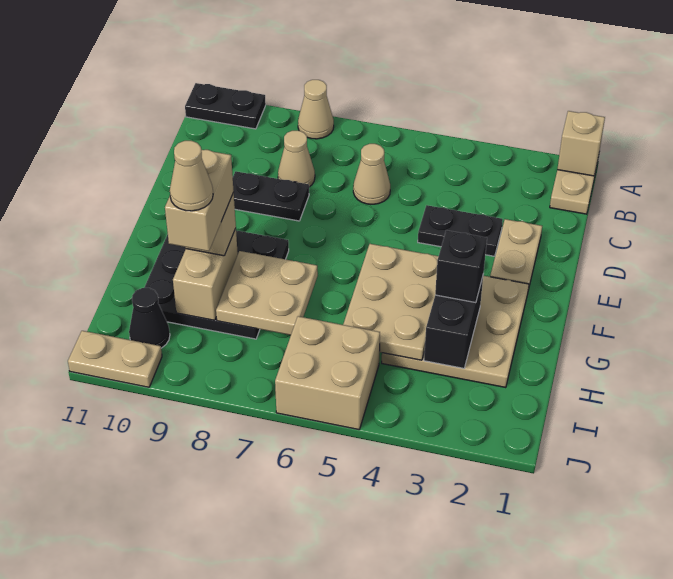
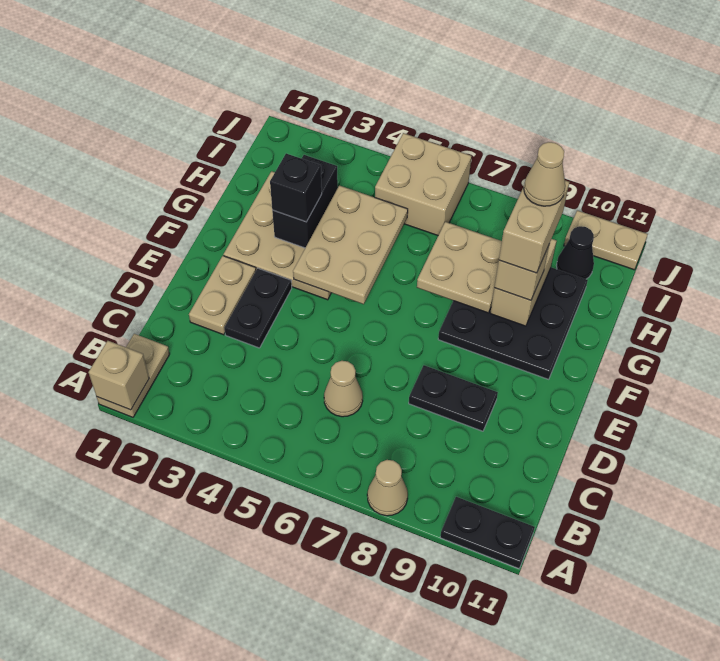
tan 1x1 cone [278,130,315,187] -> none
black 1x2 plate [418,205,503,256] -> black 1x2 plate turned to [225,268,292,348]

